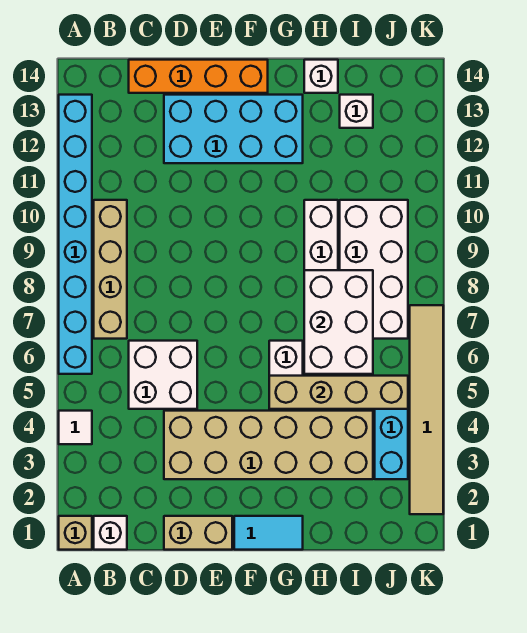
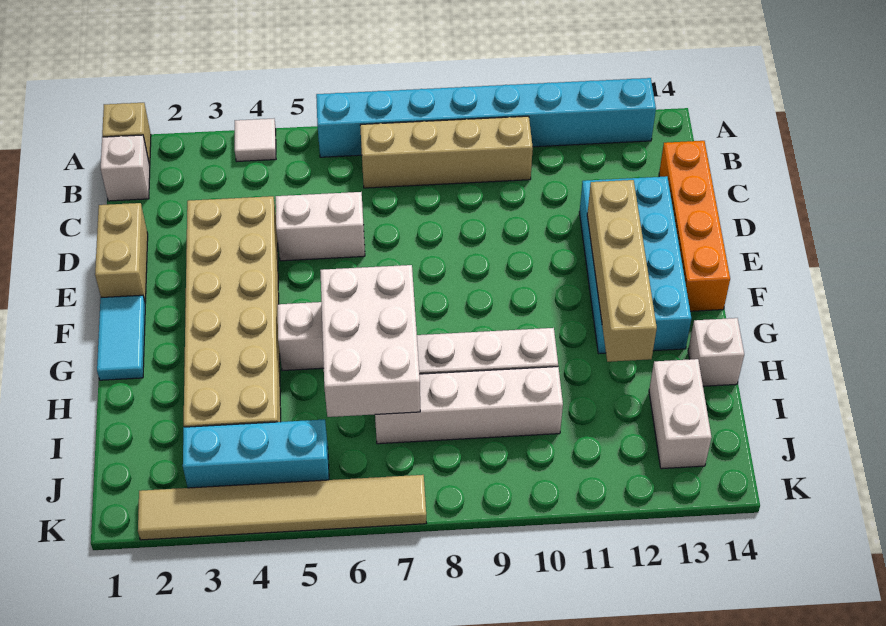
white 2x2 brick [129,341,197,409] -> white 1x2 brick [276,192,365,261]
tan 1x4 brick [269,376,408,409] -> tan 1x4 brick moved to [587,180,657,362]
white 2x3 brick [304,270,373,374] -> white 2x3 brick turned to [320,265,420,417]
white 2x4 brick [340,200,408,339] -> white 1x4 brick [375,367,563,444]
white 1x1 brick [340,95,373,128] -> white 1x2 brick [649,359,712,469]

